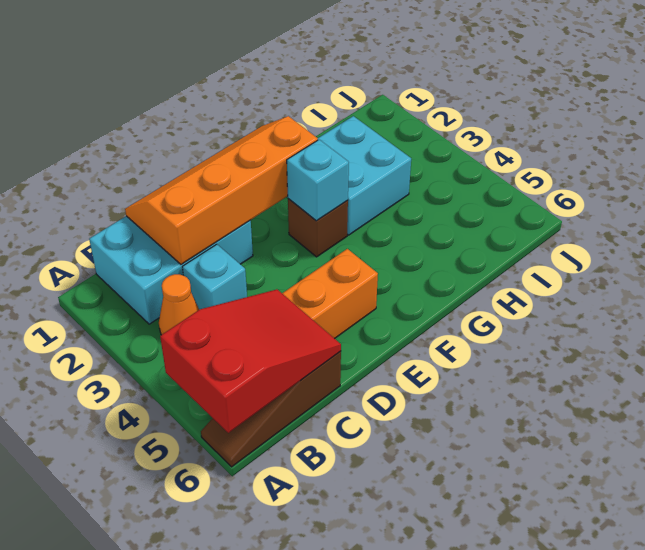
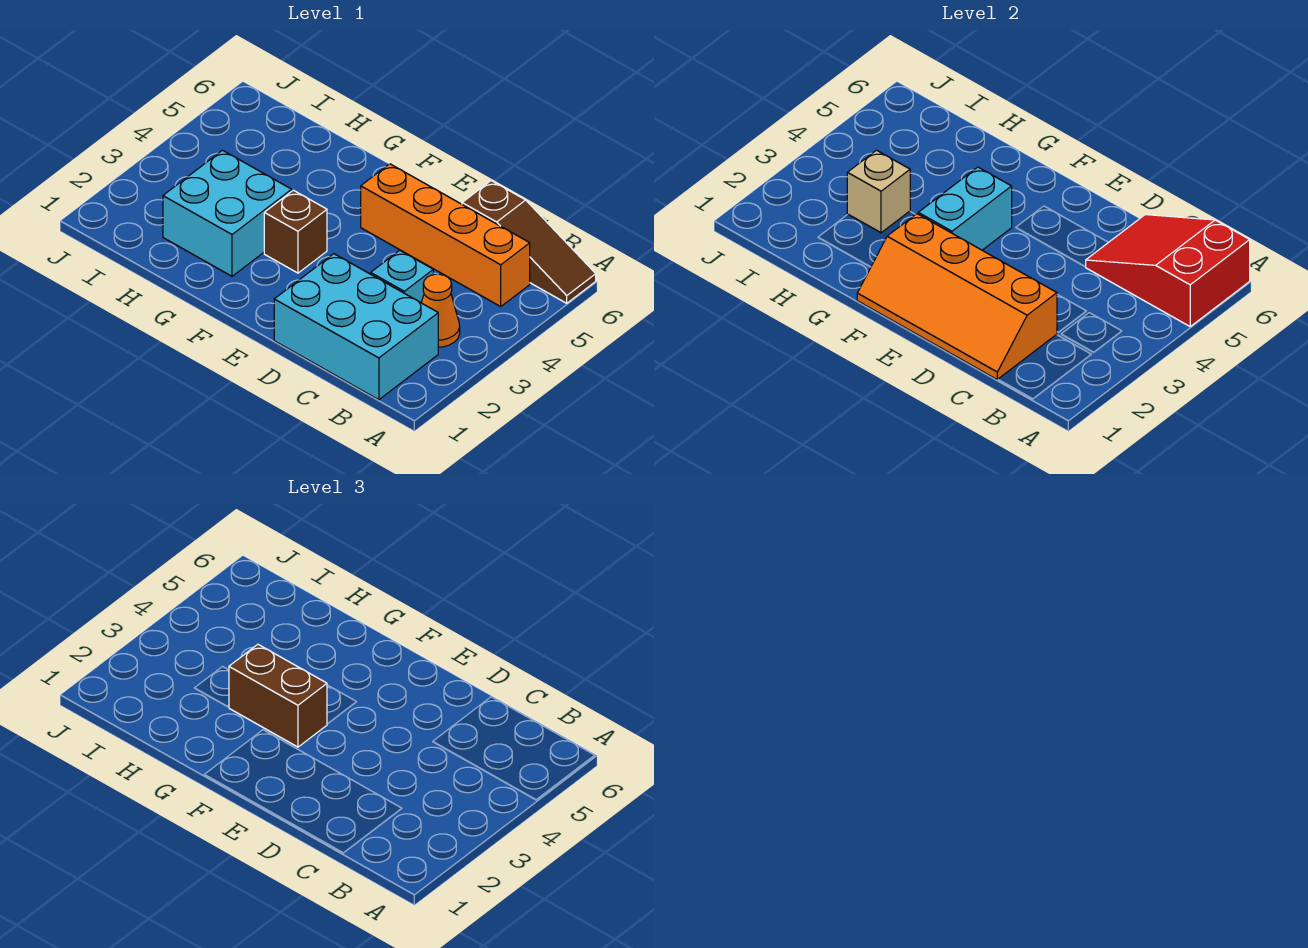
cyan 1x1 brick [287,140,349,221] -> cyan 1x2 brick [918,167,1012,250]
none -> brown 1x2 brick [229,644,327,747]
none -> tan 1x1 brick [847,150,910,233]

